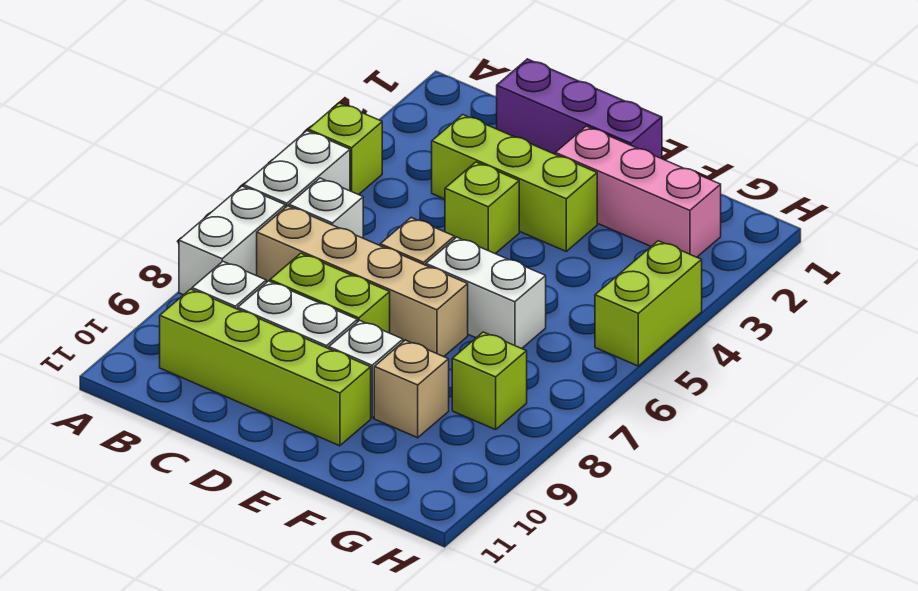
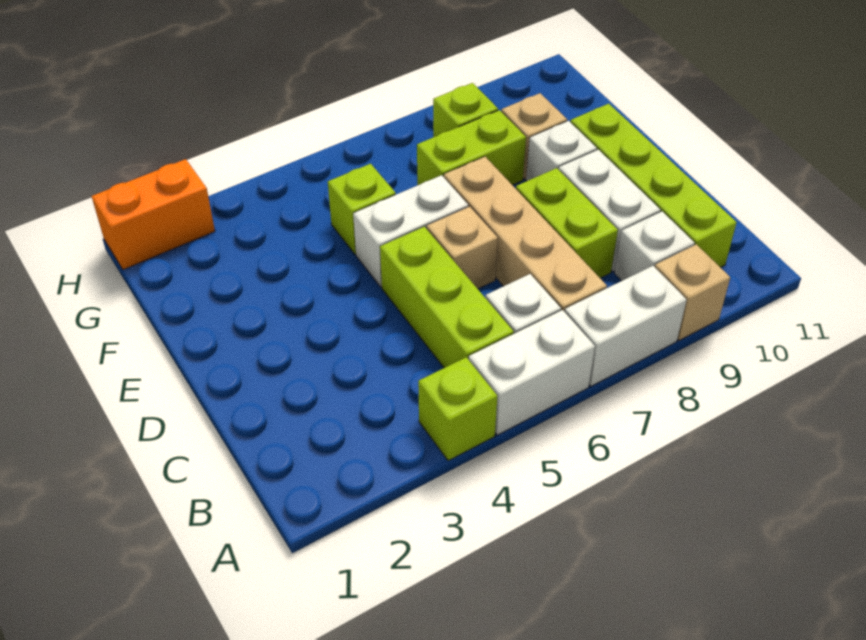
none -> tan 1x1 brick [655,244,730,341]
purple 1x3 brick [497,59,662,159] -> none
lime 1x3 brick [432,115,597,251] -> lime 1x3 brick moved to [380,227,514,368]
lime 1x1 brick [445,162,519,254] -> lime 1x1 brick moved to [328,164,396,254]
pink 1x3 brick [555,126,721,257] -> none
white 1x2 brick [426,237,546,349] -> white 1x2 brick turned to [353,175,468,287]
none -> orange 1x2 brick [92,159,215,270]
lime 1x2 brick [595,241,702,366] -> lime 1x2 brick moved to [417,110,526,185]

